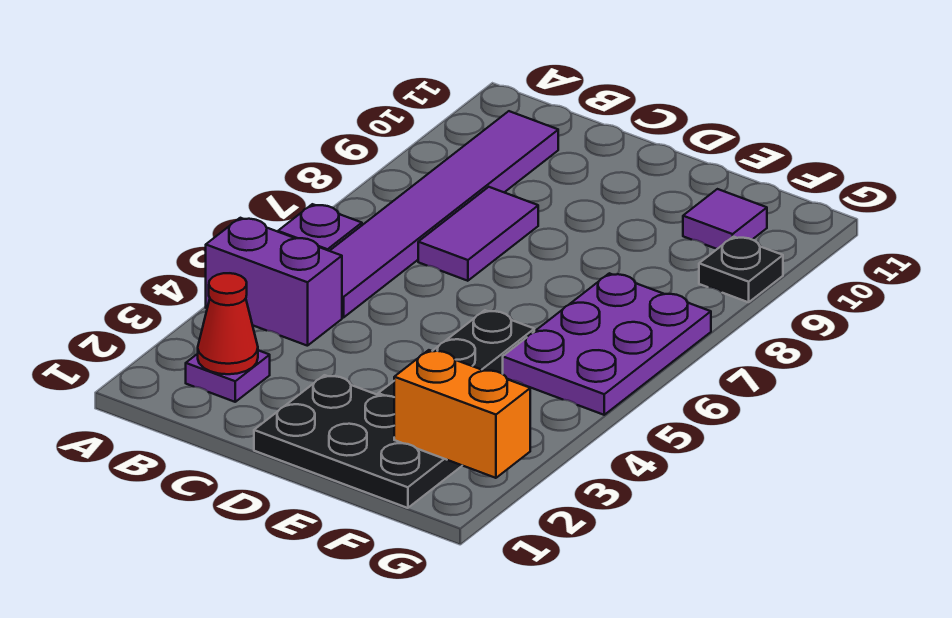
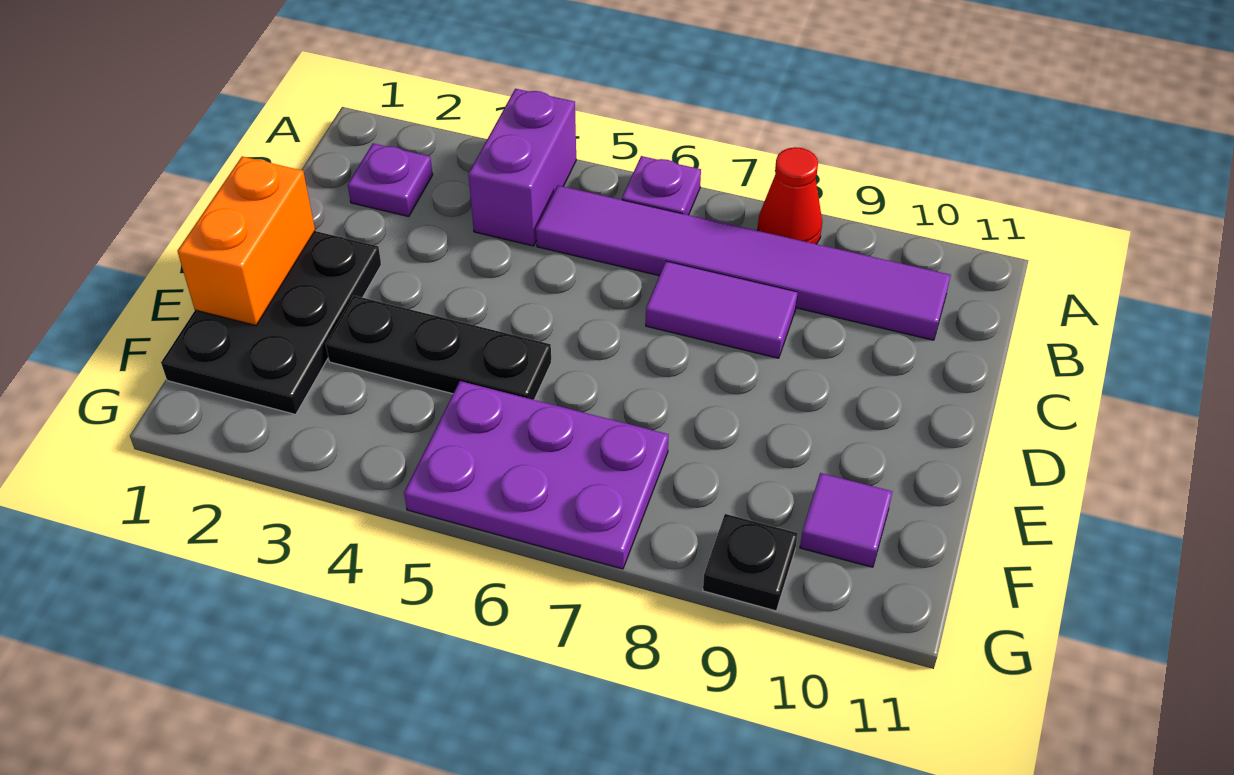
red 1x1 cone [198,273,258,374] -> red 1x1 cone moved to [757,147,822,244]
orange 1x2 brick [394,350,530,478] -> orange 1x2 brick moved to [177,156,315,325]

